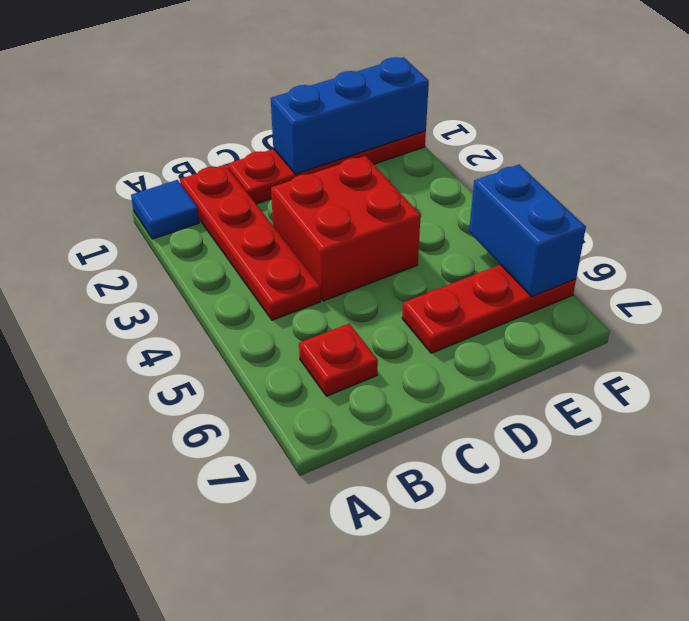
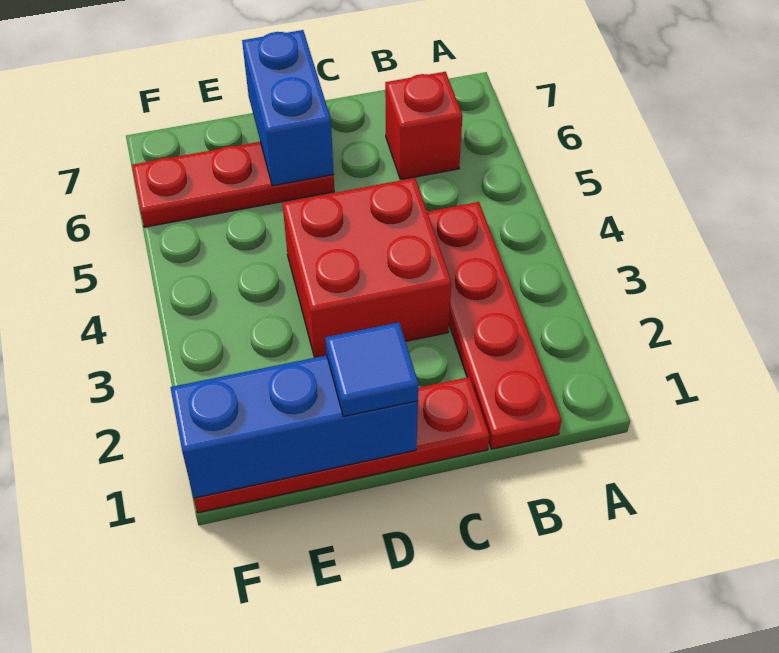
blue 1x1 tile [131,180,199,239] -> blue 1x1 tile moved to [325,322,419,417]
red 1x1 plate [299,324,378,396] -> red 1x1 brick [385,72,462,180]
blue 1x2 brick [469,165,586,297] -> blue 1x2 brick moved to [242,30,334,186]

